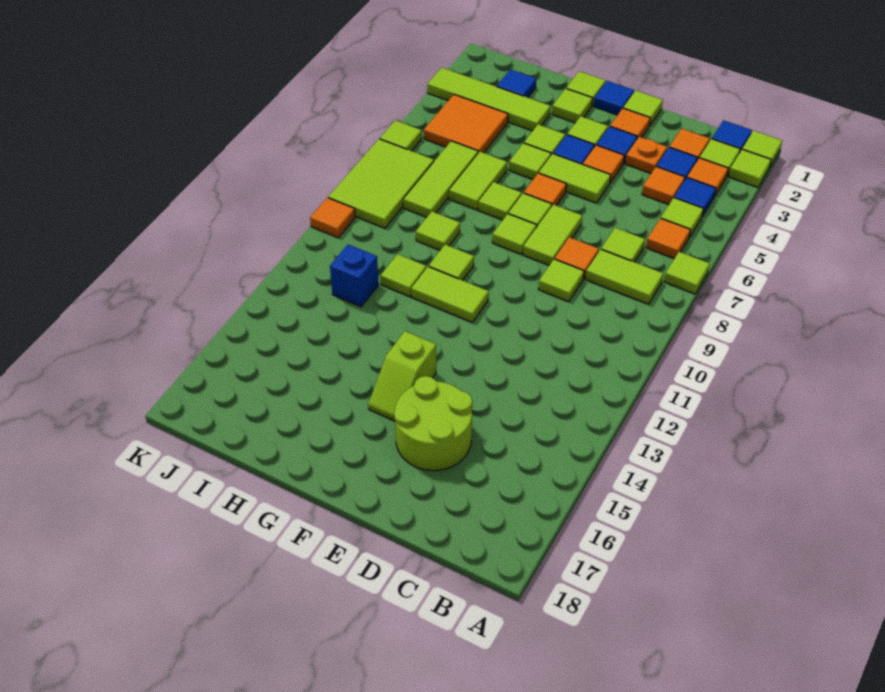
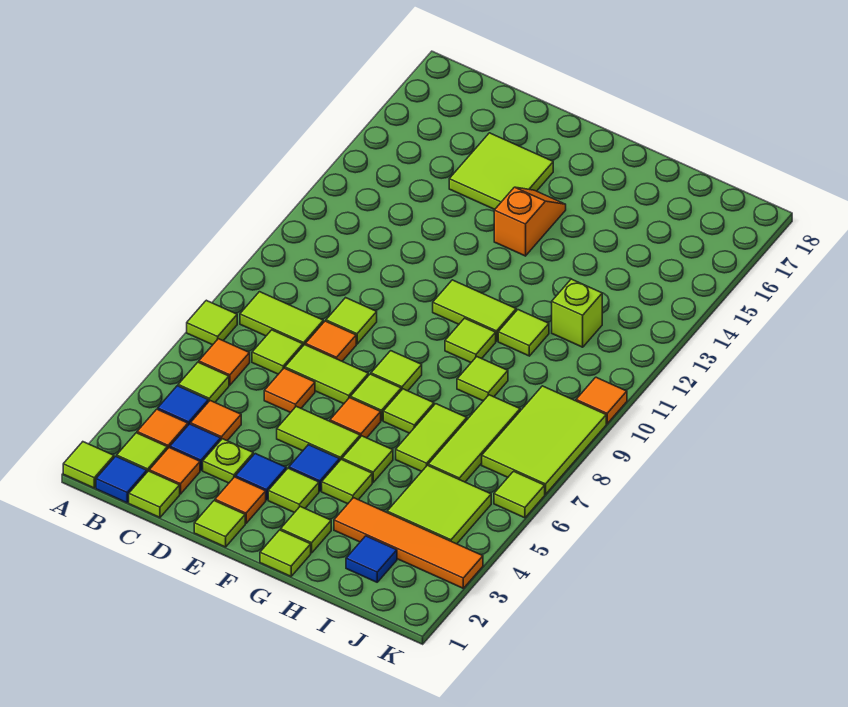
lime 1x1 tile [729,150,771,187] -> lime 1x1 tile moved to [129,471,180,518]
orange 1x1 plate [625,137,667,173] -> lime 1x1 plate [203,439,253,483]
lime 2x2 round brick [394,376,472,471] -> lime 2x2 tile [449,133,553,209]
orange 1x1 tile [583,145,624,183] -> orange 1x1 tile moved to [264,368,315,413]
lime 1x2 tile [523,205,582,265] -> lime 1x2 tile turned to [285,345,368,404]
blue 1x1 tile [594,81,634,115] -> none
lime 1x2 slope [368,331,436,421] -> orange 1x2 slope [494,187,566,256]
lime 1x4 tile [427,68,551,131] -> orange 1x4 tile [334,498,483,588]
orange 2x2 tile [424,95,508,153] -> lime 2x2 tile [387,465,491,544]
blue 1x1 brick [330,244,379,307] -> lime 1x1 brick [552,279,602,347]

